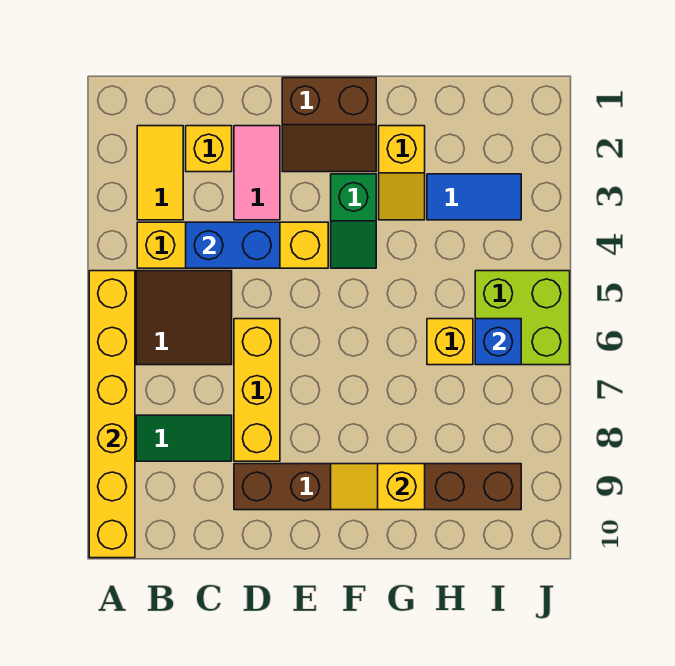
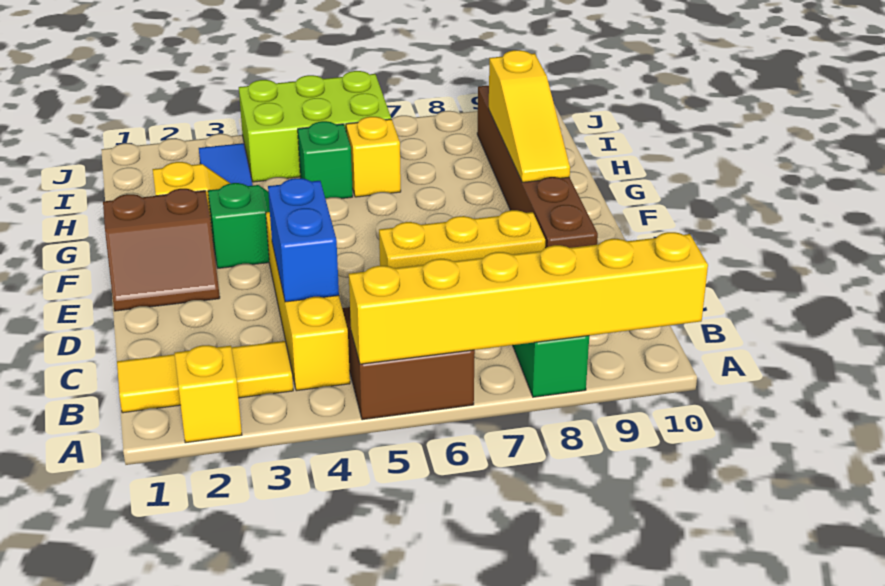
yellow 1x2 tile [137,126,183,220] -> yellow 1x3 tile [117,341,293,413]
yellow 1x1 brick [186,126,232,172] -> yellow 1x1 brick moved to [174,345,242,443]
pink 1x2 tile [234,126,280,220] -> none
brown 2x2 slope [282,78,376,172] -> brown 2x2 slope turned to [103,189,220,311]
yellow 1x2 slope [331,464,425,510] -> yellow 1x3 slope [489,50,570,182]
none -> green 1x1 brick [298,121,353,199]
lime 2x2 brick [475,271,570,365] -> lime 2x3 brick [239,71,391,182]
blue 1x1 brick [475,319,521,365] -> none

